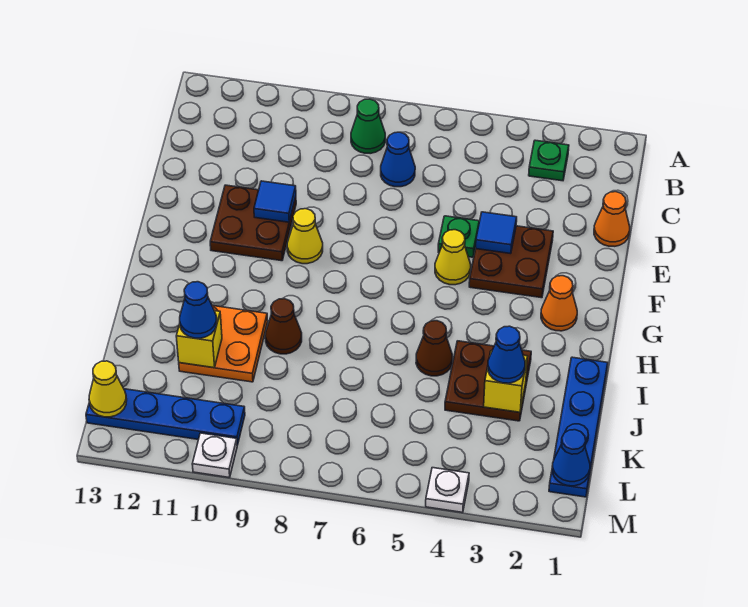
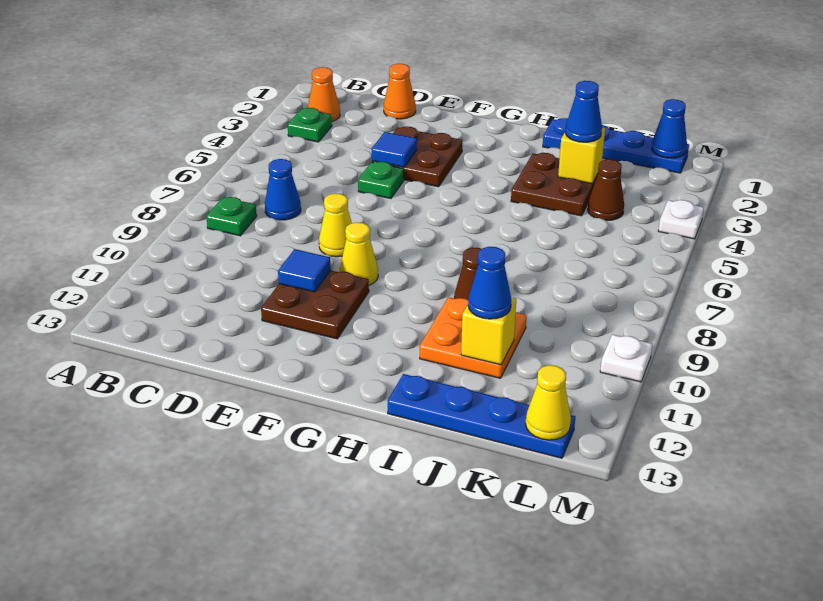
green 1x1 cone [351,99,385,154] -> green 1x1 plate [206,197,257,236]
yellow 1x1 cone [435,230,471,285] -> yellow 1x1 cone moved to [319,193,352,257]
orange 1x1 cone [541,276,577,331] -> orange 1x1 cone moved to [308,67,340,122]
brown 1x1 cone [416,321,452,376] -> brown 1x1 cone moved to [588,159,624,221]
blue 1x4 plate [86,389,245,445] -> blue 1x4 plate turned to [388,374,575,458]

